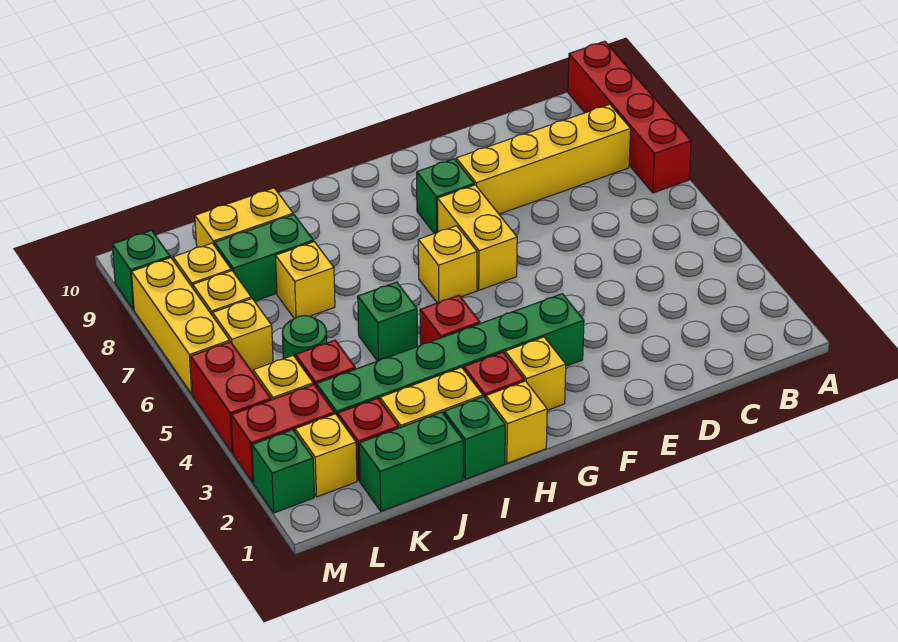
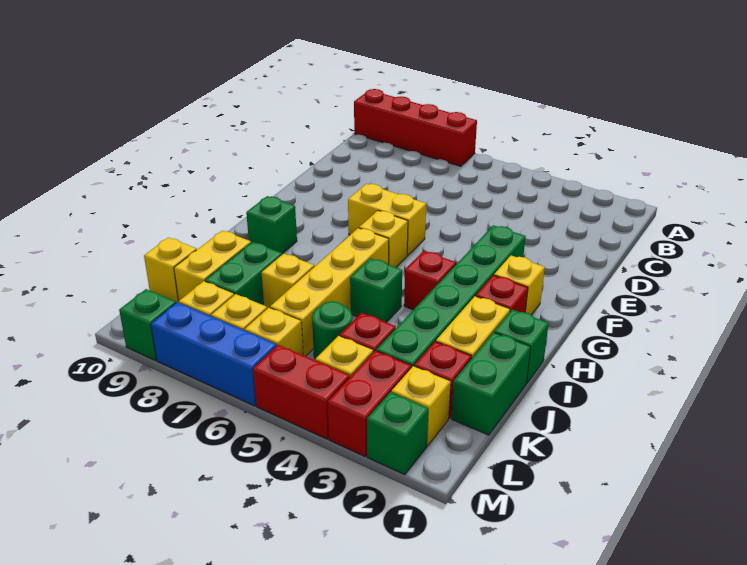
yellow 1x4 brick [456,104,631,214] -> yellow 1x4 brick moved to [270,228,389,356]
green 1x1 brick [417,159,474,234] -> green 1x1 brick moved to [246,196,297,254]
yellow 1x1 brick [486,381,547,463] -> yellow 1x1 brick moved to [144,238,197,303]
yellow 1x3 brick [131,258,230,394] -> blue 1x3 brick [151,302,277,406]

